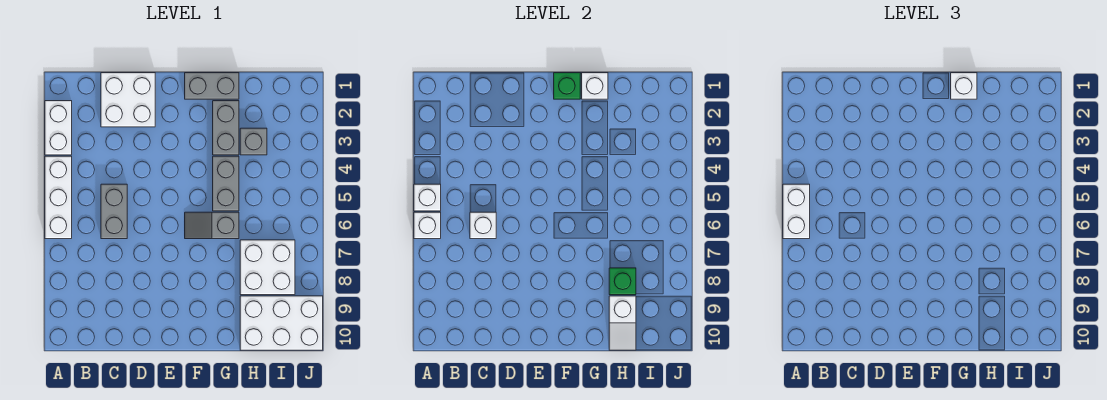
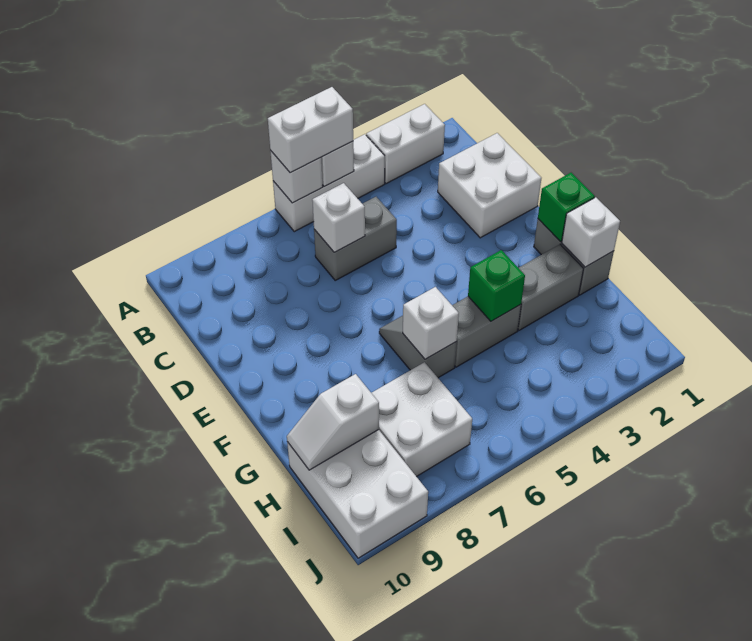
white 1x1 brick [951,73,977,99] -> white 1x1 brick moved to [403,287,459,359]
grey 1x1 brick [240,128,267,155] -> none
green 1x1 brick [609,268,636,295] -> green 1x1 brick moved to [468,250,525,321]

